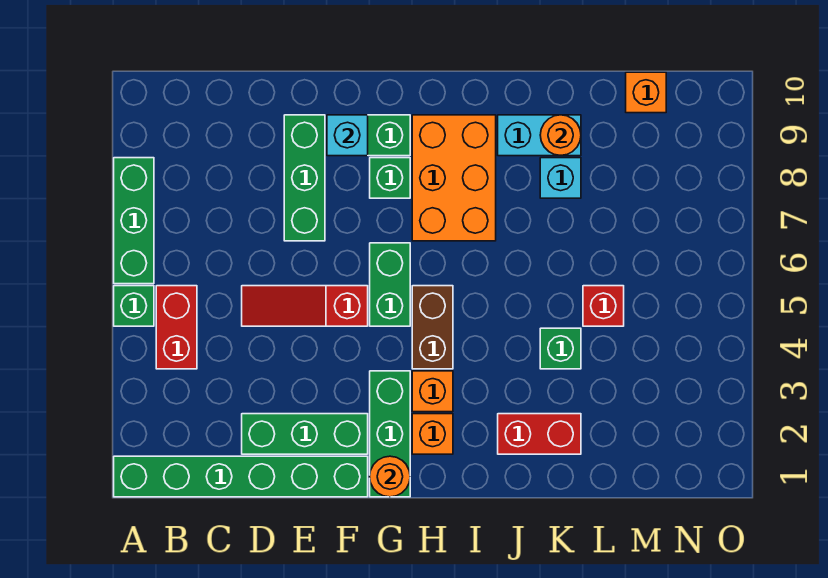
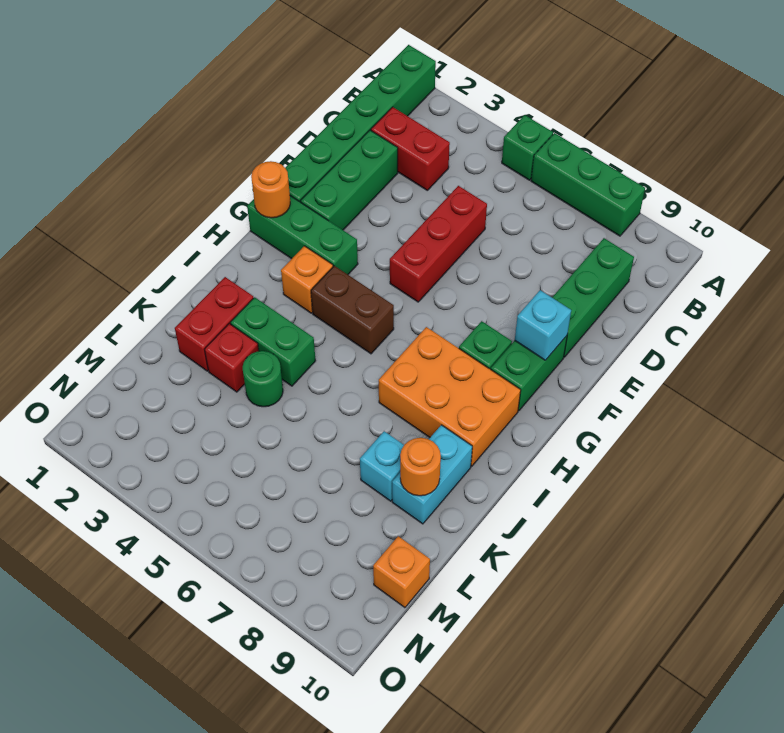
red 1x2 brick [156,286,197,369] -> red 1x2 brick moved to [371,107,450,190]
red 1x3 slope [242,286,368,326] -> red 1x3 brick [390,186,487,302]
green 1x3 brick [284,115,325,241] -> green 1x3 brick turned to [552,238,634,357]
green 1x2 brick [370,243,410,326] -> green 1x2 brick moved to [230,297,316,386]
orange 1x1 brick [412,414,453,454] -> none
green 1x1 brick [540,328,581,369] -> green 1x1 round brick [243,351,283,407]
red 1x1 brick [583,286,624,326] -> red 1x1 brick moved to [205,324,259,392]

